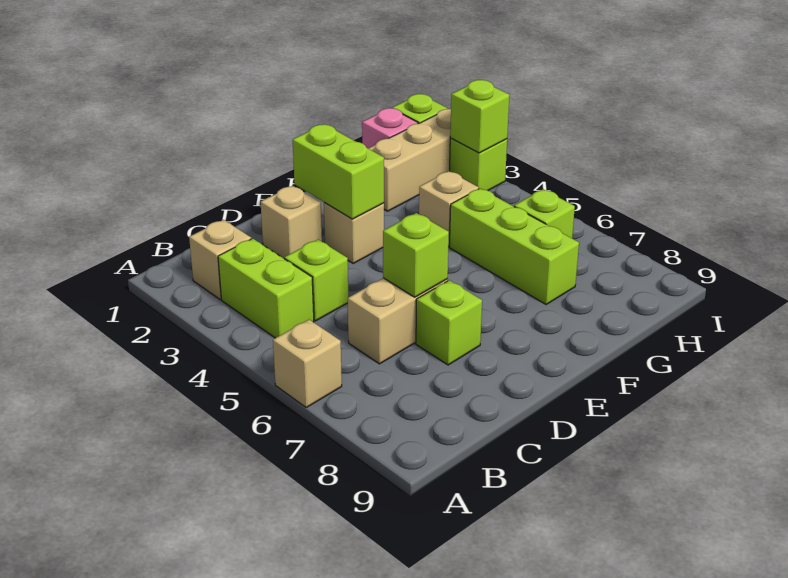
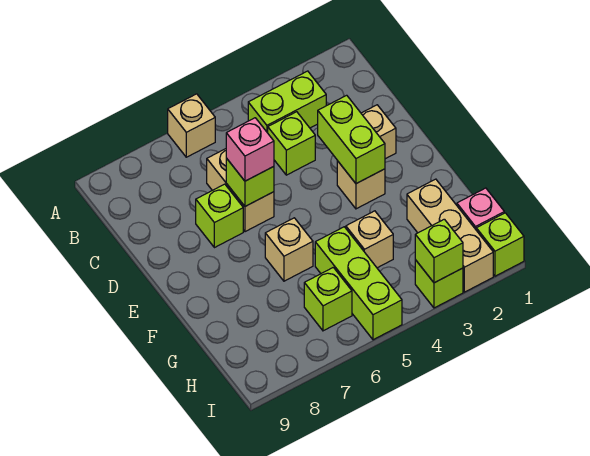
tan 1x1 brick [189,220,251,299] -> tan 1x1 brick moved to [265,218,313,281]
none -> pink 1x1 brick [226,118,274,181]
lime 1x2 brick [293,124,384,219] -> lime 1x2 brick turned to [318,95,385,184]
lime 1x3 brick [449,188,579,304] -> lime 1x3 brick turned to [315,227,402,340]

